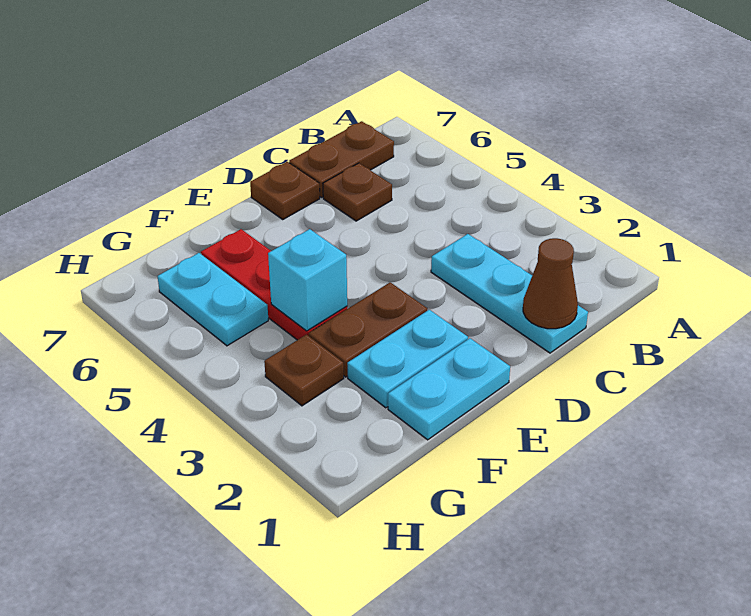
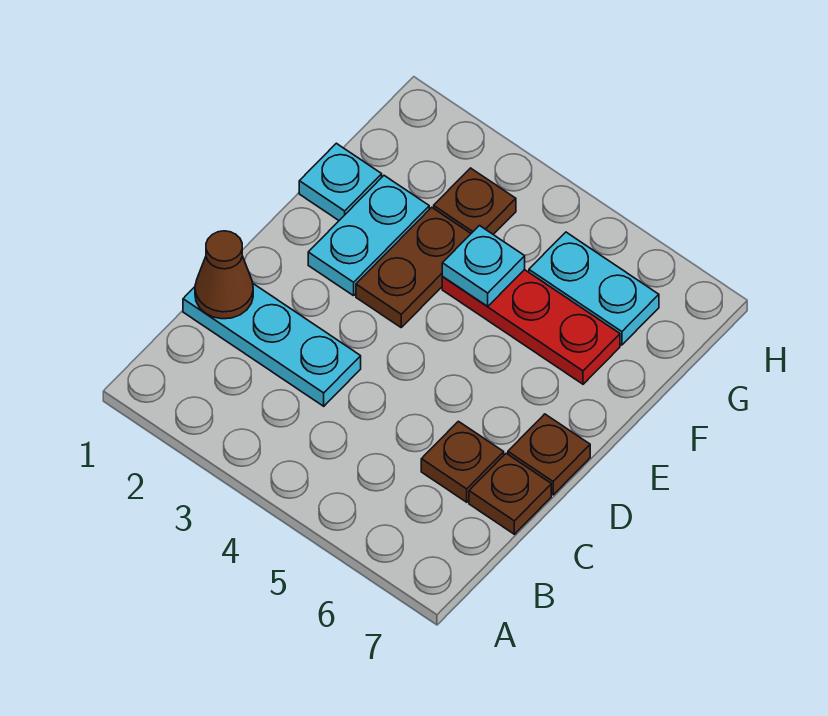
brown 1x2 plate [289,121,394,197] -> brown 1x1 plate [469,453,551,534]
cyan 1x2 plate [388,338,510,440] -> cyan 1x1 plate [299,143,382,220]
cyan 1x1 brick [268,229,347,331] -> cyan 1x1 plate [442,226,525,306]

